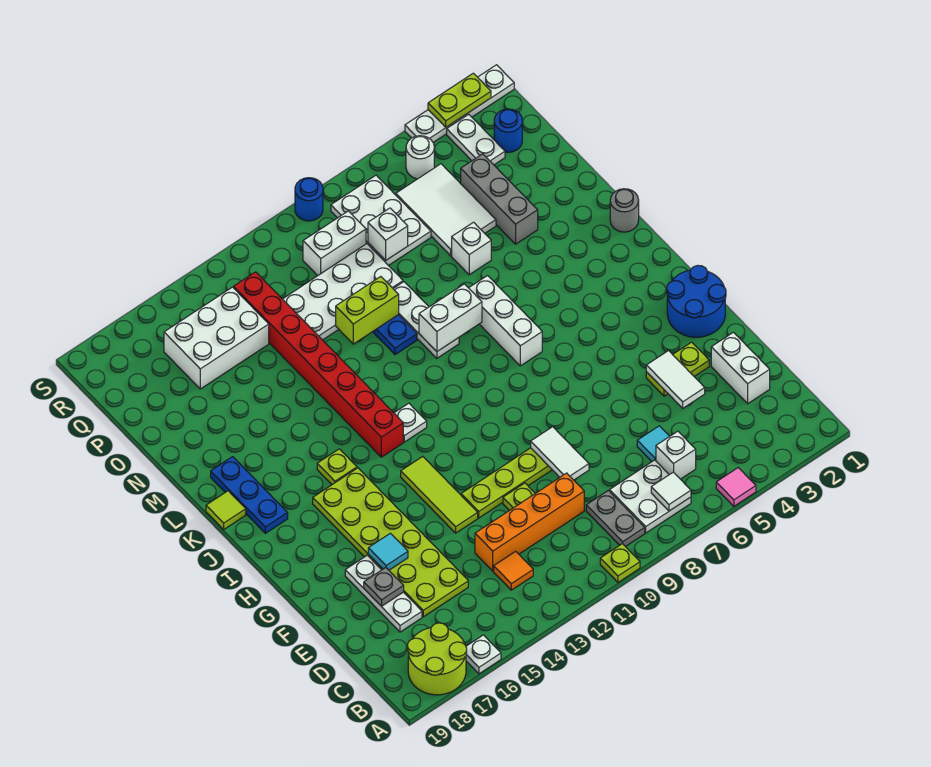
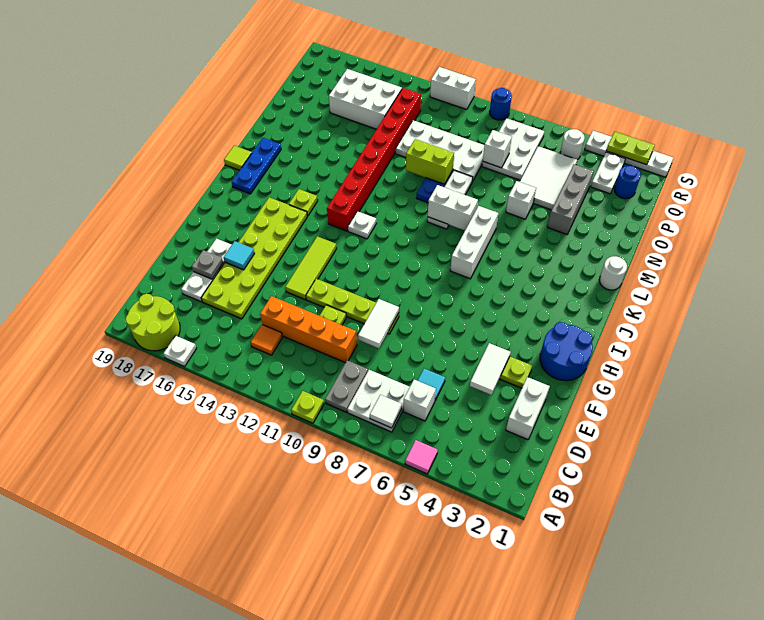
grey 1x1 round brick [610,189,639,232] -> white 1x1 round brick [599,256,627,290]
white 1x2 brick [303,211,366,276] -> white 1x2 brick moved to [430,67,476,109]

